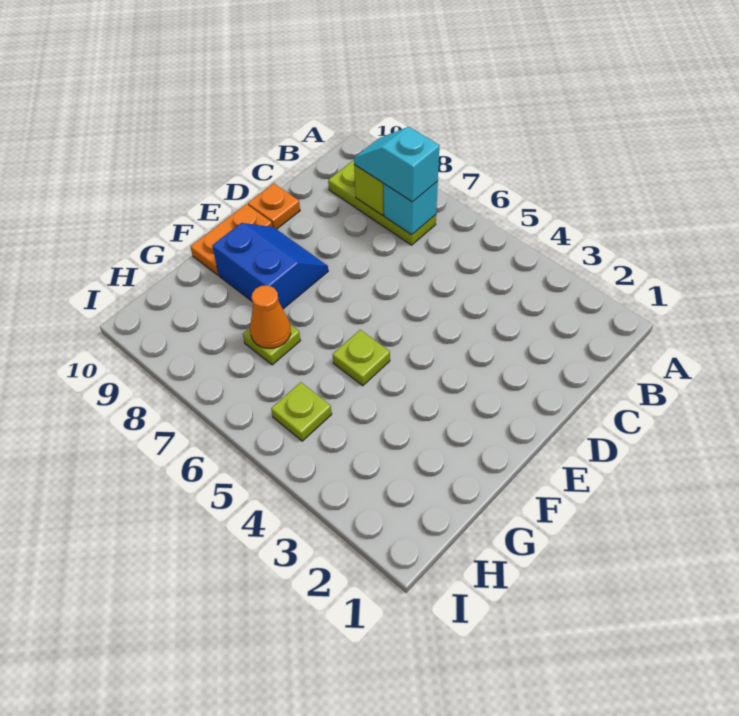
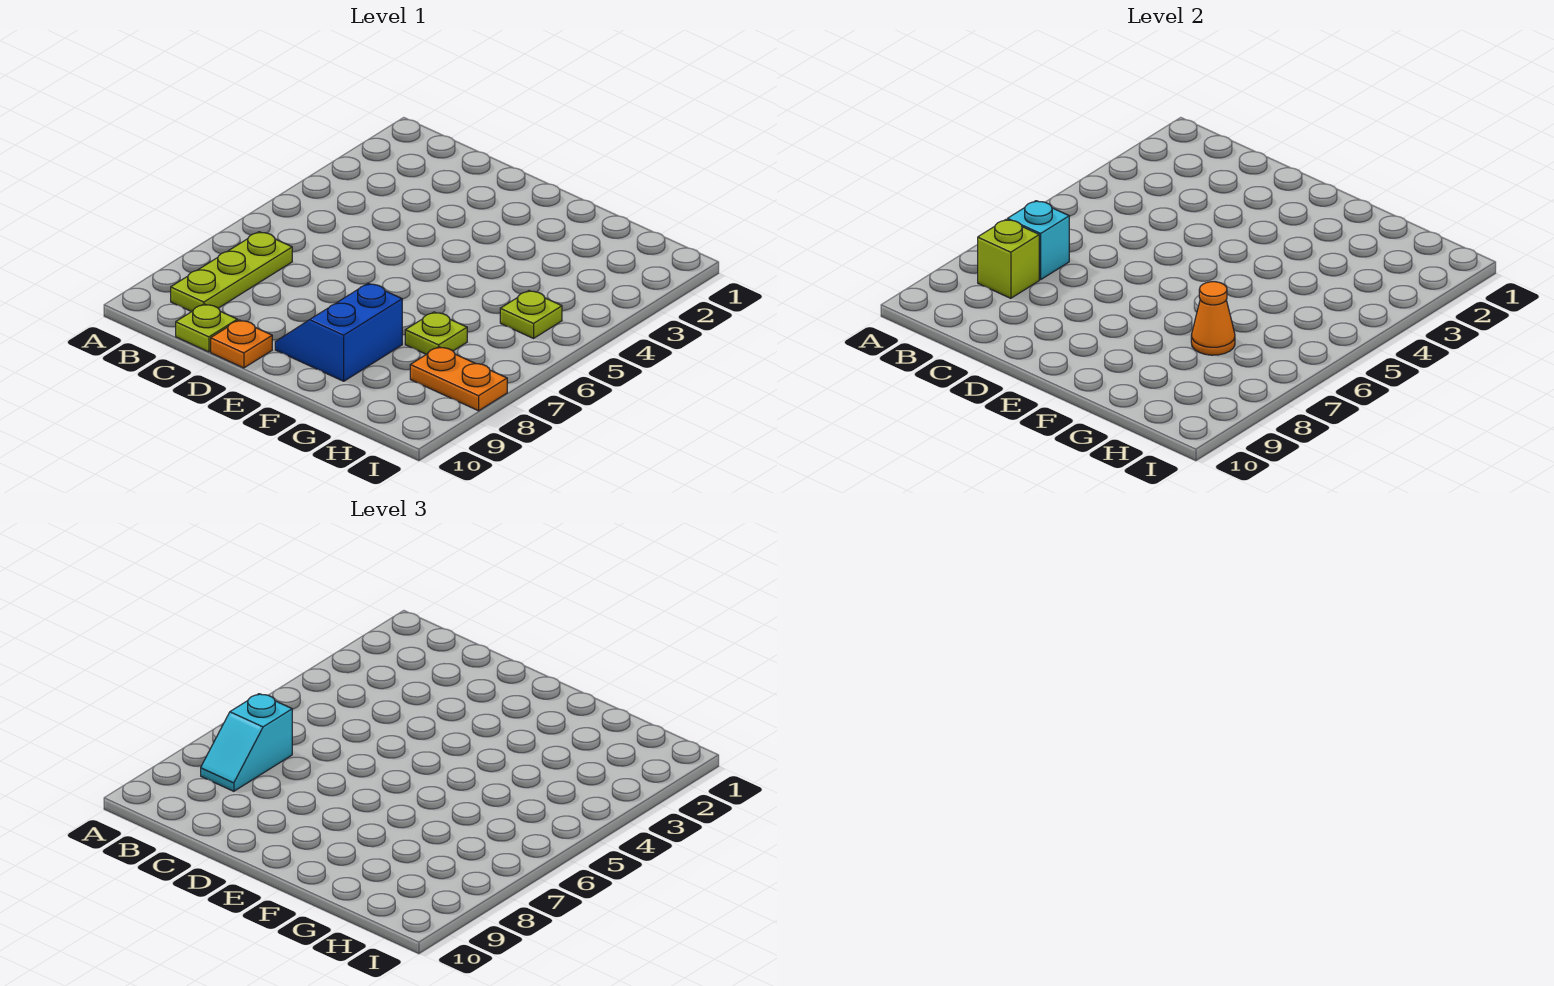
orange 1x2 plate [190,204,272,275] -> orange 1x2 plate moved to [410,347,507,411]
lime 1x1 plate [333,330,390,386] -> lime 1x1 plate moved to [176,304,237,352]

